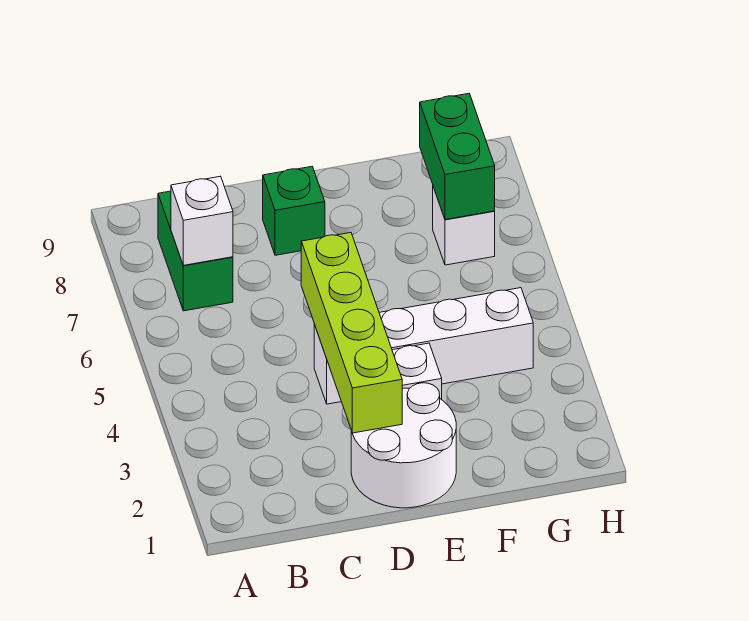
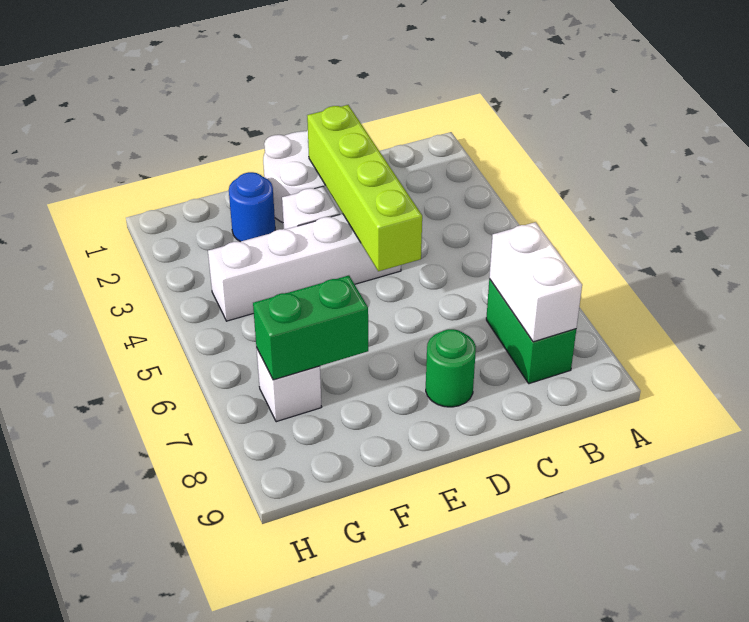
white 1x1 brick [171,176,233,265] -> white 1x2 brick [489,222,582,342]
green 1x1 brick [263,167,325,255] -> green 1x1 round brick [426,329,476,407]
none -> blue 1x1 round brick [229,172,275,242]
green 1x2 brick [420,94,495,220] -> green 1x2 brick turned to [253,275,368,380]

